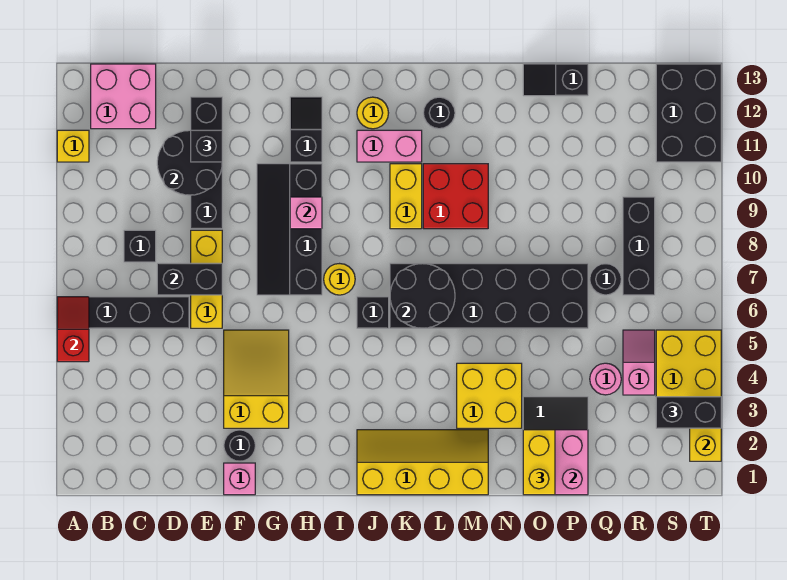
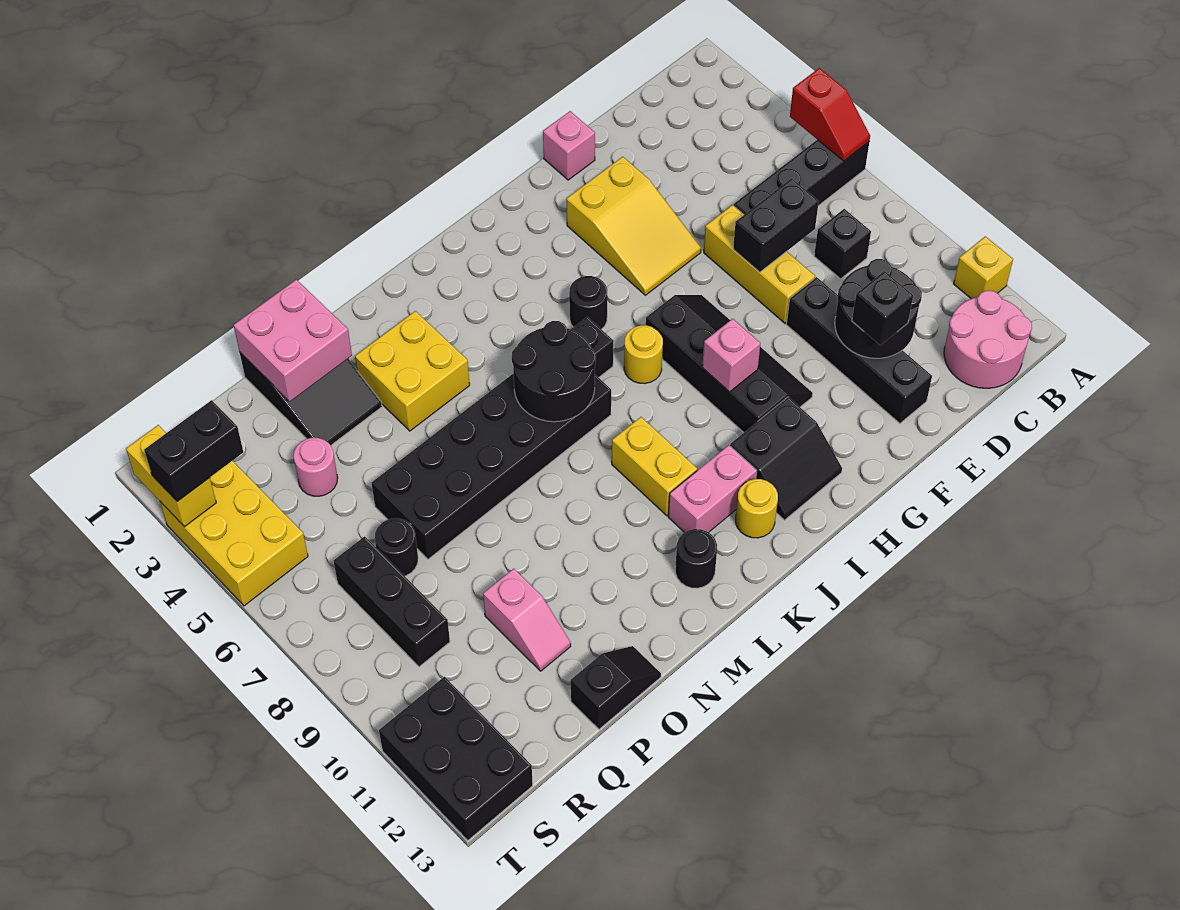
pink 2x2 brick [91,64,156,129] -> pink 2x2 round brick [944,291,1032,388]
black 1x1 round brick [224,430,255,461] -> black 1x1 round brick moved to [569,276,607,329]
black 1x2 slope [290,97,322,162] -> black 2x2 slope [730,397,842,520]
yellow 2x4 slope [357,430,488,495] -> none
red 2x2 brick [423,164,488,229] -> none
yellow 1x2 brick [523,430,555,495] -> none
pink 1x2 slope [623,330,655,395] -> pink 1x2 slope moved to [483,569,571,671]

